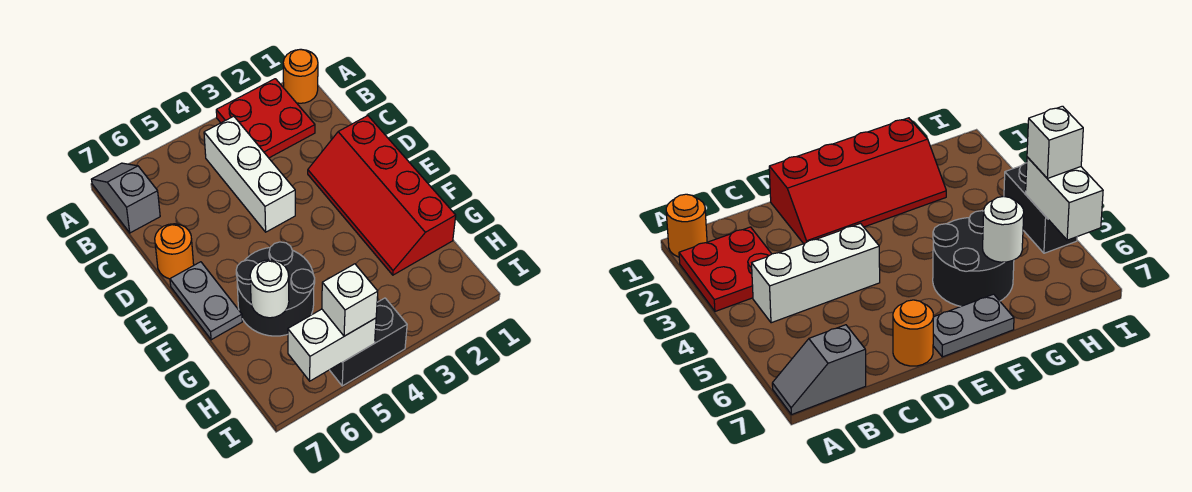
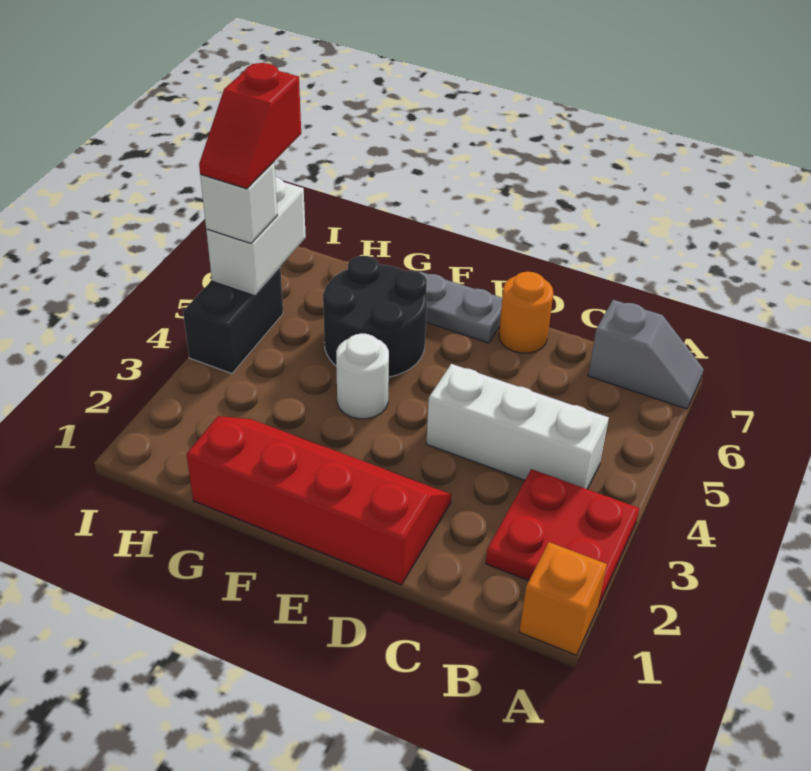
orange 1x1 round brick [283,50,318,103] -> orange 1x1 brick [519,542,607,655]
white 1x1 round brick [250,260,289,318] -> white 1x1 round brick moved to [336,333,389,419]
none -> red 1x2 slope [199,63,301,189]

